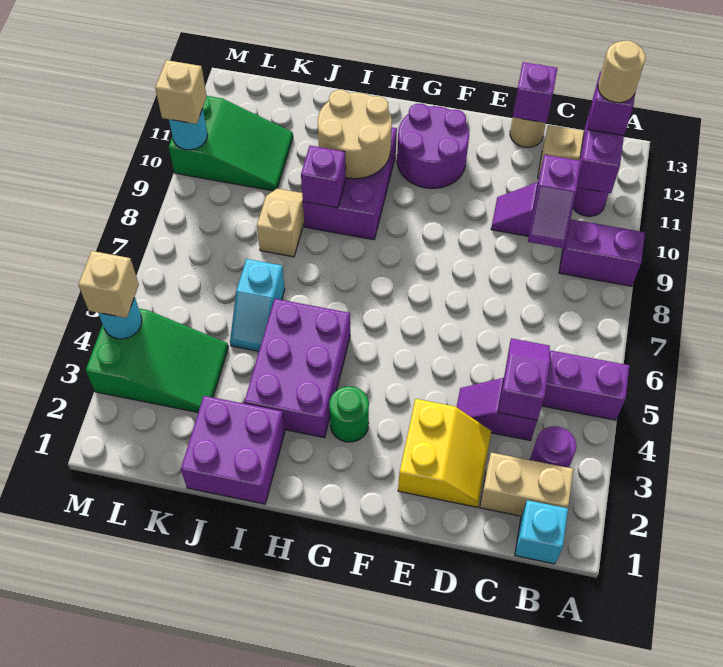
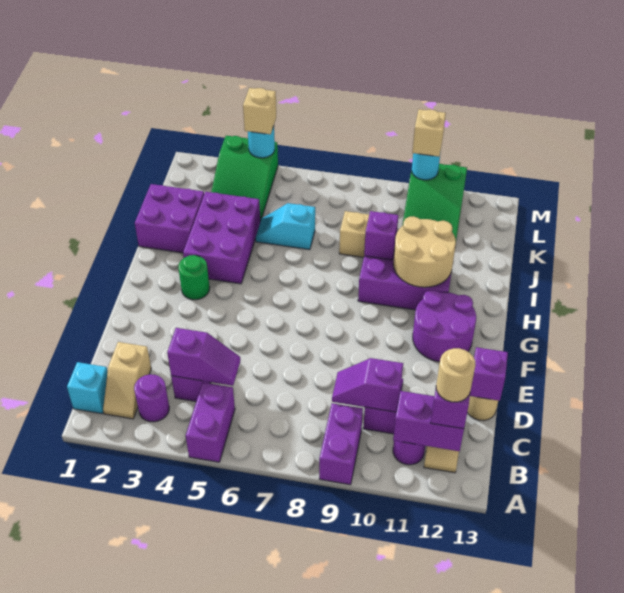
tan 1x2 brick [480,453,573,516] -> tan 1x2 slope [103,342,151,419]
yellow 2x2 slope [398,399,491,507] -> none
purple 2x3 brick [244,299,350,438] -> purple 2x3 brick turned to [183,192,260,284]

